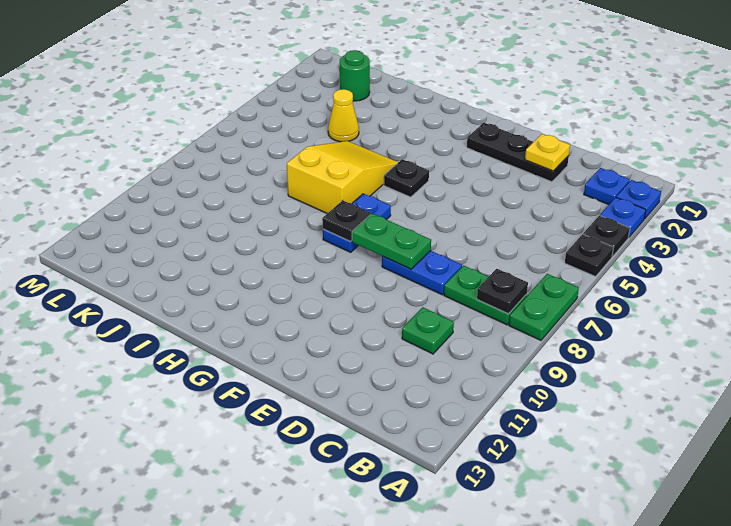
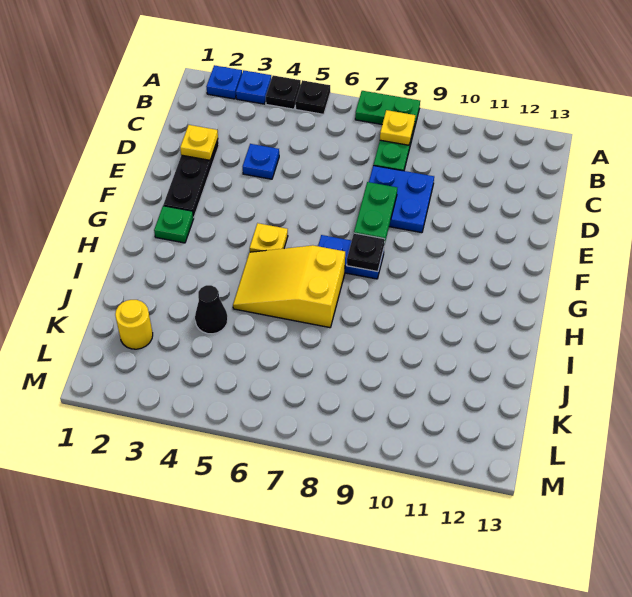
blue 1x1 plate [584,168,630,205] -> blue 1x1 plate moved to [243,144,279,179]
black 1x1 plate [477,269,528,314] -> yellow 1x1 plate [380,110,415,145]
green 1x1 plate [402,307,454,354] -> green 1x1 plate moved to [154,206,194,243]
blue 1x2 plate [382,251,462,295] -> blue 2x2 plate [369,166,434,233]
black 1x1 plate [384,159,429,197] -> yellow 1x1 plate [250,223,288,252]
yellow 1x1 cone [328,89,359,142] -> black 1x1 cone [195,285,228,334]
green 1x1 round brick [340,50,370,101] -> yellow 1x1 round brick [115,300,153,349]

